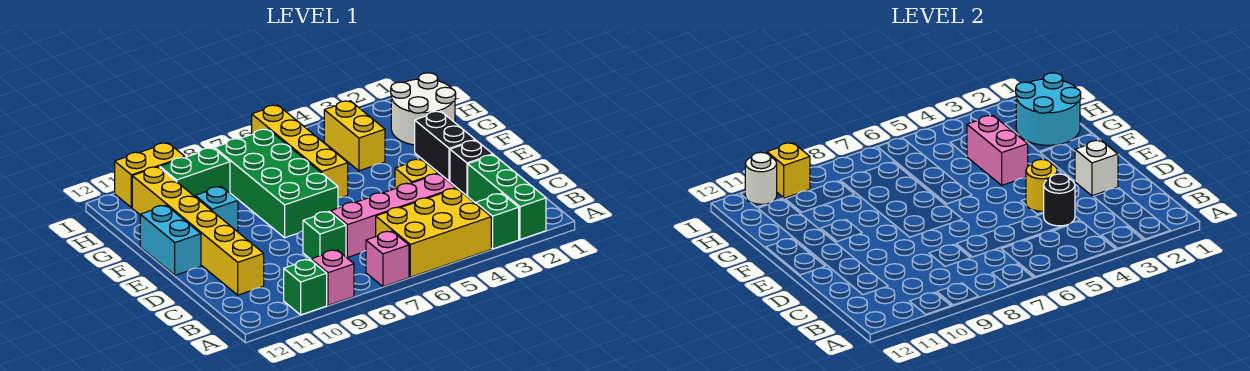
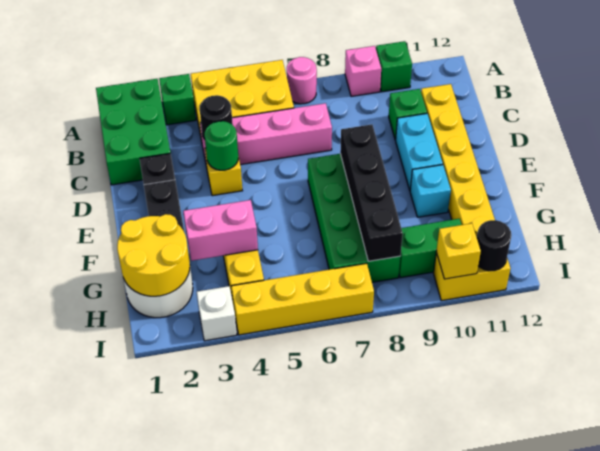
green 1x3 brick [468,155,546,239] -> green 2x3 brick [96,79,171,185]
pink 1x1 brick [366,231,409,287] -> pink 1x1 round brick [287,57,317,104]
green 1x1 brick [303,212,346,259] -> green 1x1 brick moved to [389,89,427,140]
white 1x1 brick [1075,140,1118,196] -> white 1x1 brick moved to [197,286,237,341]
yellow 1x1 round brick [1026,159,1057,211] -> green 1x1 round brick [205,121,238,170]
none -> black 1x4 brick [340,125,403,261]
cyan 1x2 brick [140,205,201,275] -> cyan 1x2 brick moved to [396,114,443,190]
pink 1x2 brick [967,115,1028,185] -> pink 1x2 brick turned to [183,200,258,261]
yellow 1x4 brick [252,105,348,198] -> yellow 1x4 brick turned to [231,263,374,335]
cyan 2x2 round brick [1016,73,1081,145] -> yellow 2x2 round brick [117,214,190,296]
white 1x1 round brick [745,152,777,204] -> black 1x1 round brick [477,220,512,271]

